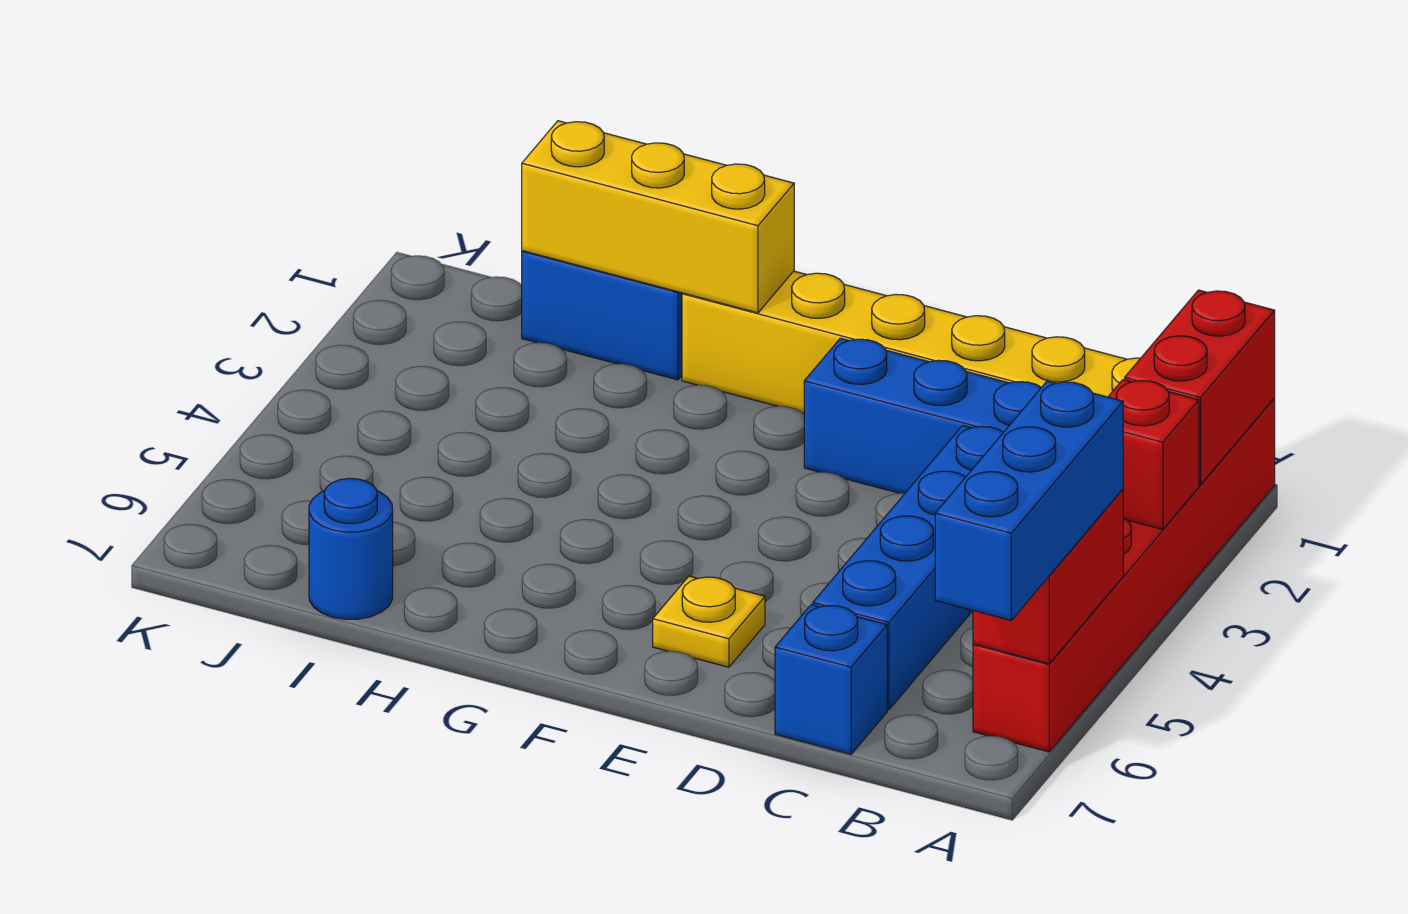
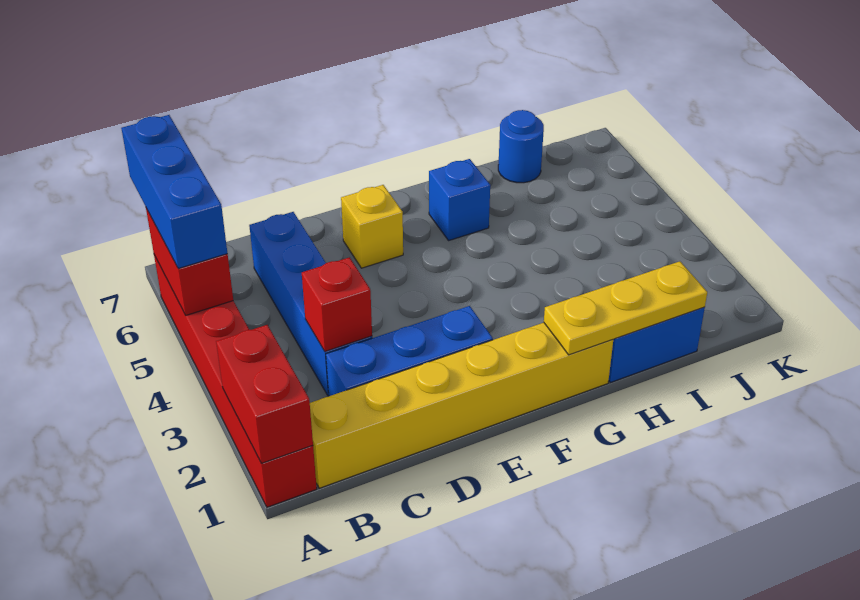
red 1x1 brick [1108,380,1199,529] -> red 1x1 brick moved to [302,257,372,351]
blue 1x1 brick [775,605,887,754] -> blue 1x1 brick moved to [429,159,490,240]
yellow 1x1 plate [653,576,765,667] -> yellow 1x1 brick [341,185,403,268]
yellow 1x3 brick [522,121,794,313] -> yellow 1x3 plate [544,261,707,355]

